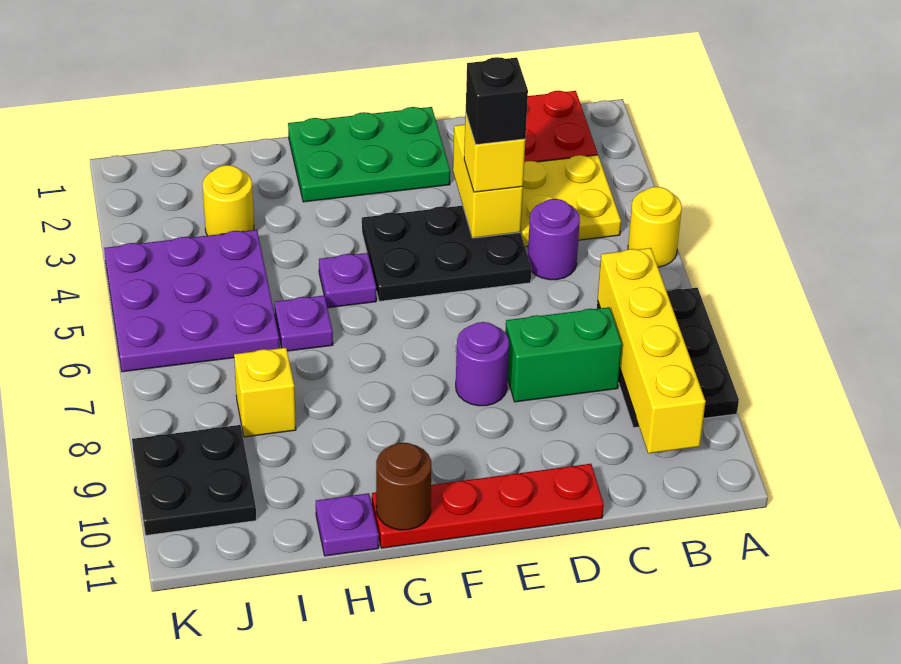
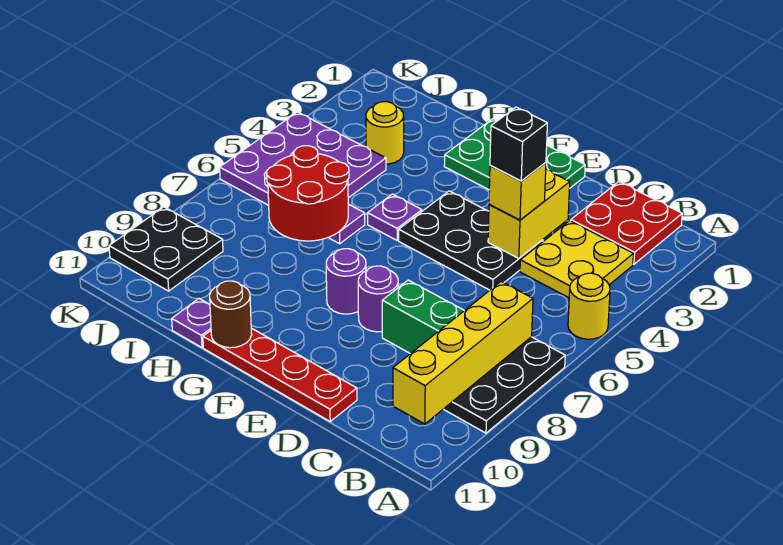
purple 1x1 round brick [528,199,580,280] -> purple 1x1 round brick moved to [326,249,366,314]
none -> red 2x2 round brick [267,146,349,241]
yellow 1x1 brick [234,348,296,437] -> none

